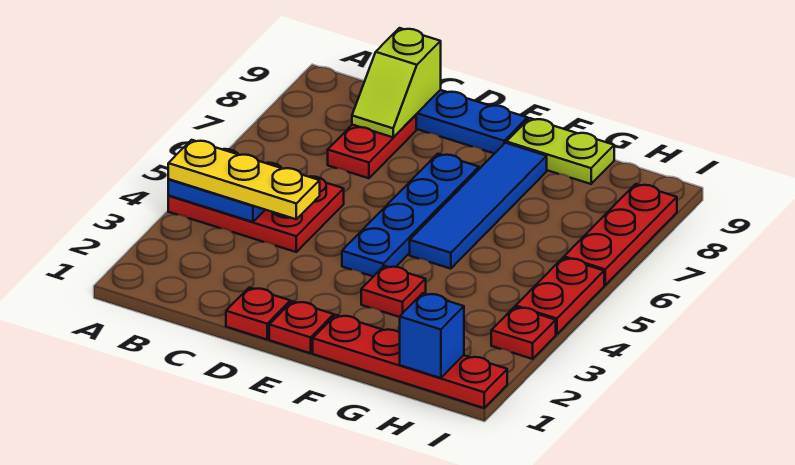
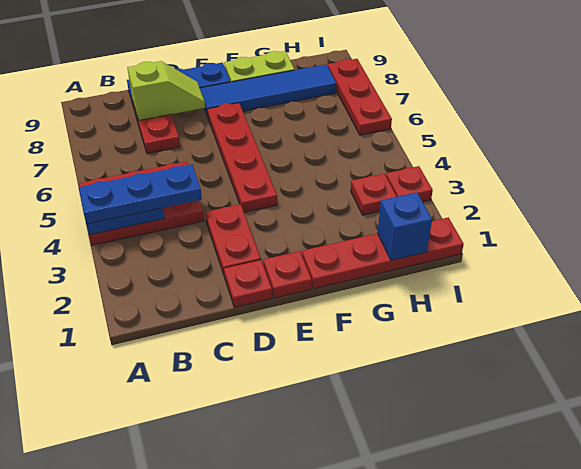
yellow 1x3 plate [168,140,320,219] -> blue 1x3 plate [78,164,202,224]
lime 1x2 slope [352,28,441,137] -> lime 1x2 slope turned to [127,61,205,120]
blue 1x4 plate [342,154,479,277] -> red 1x4 plate [207,103,277,212]
red 1x1 plate [361,266,426,317] -> red 1x1 plate moved to [351,174,397,215]
blue 1x4 tile [410,143,547,269] -> blue 1x4 tile turned to [200,64,336,117]
red 1x2 plate [516,258,604,334] -> red 1x2 plate moved to [205,204,261,277]

